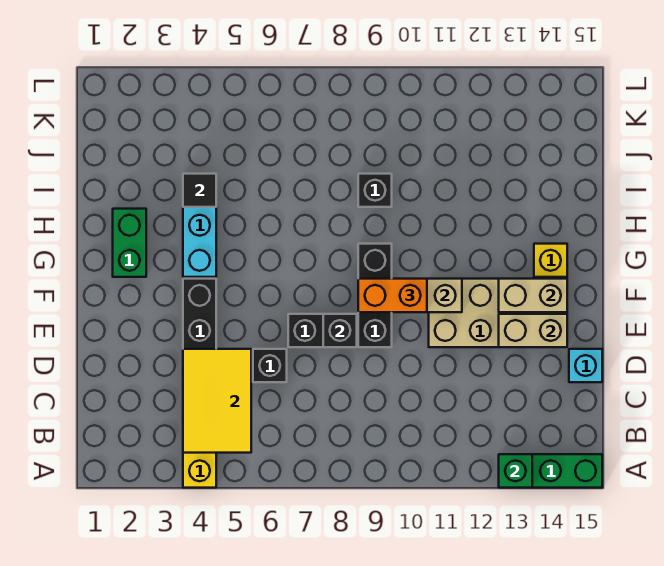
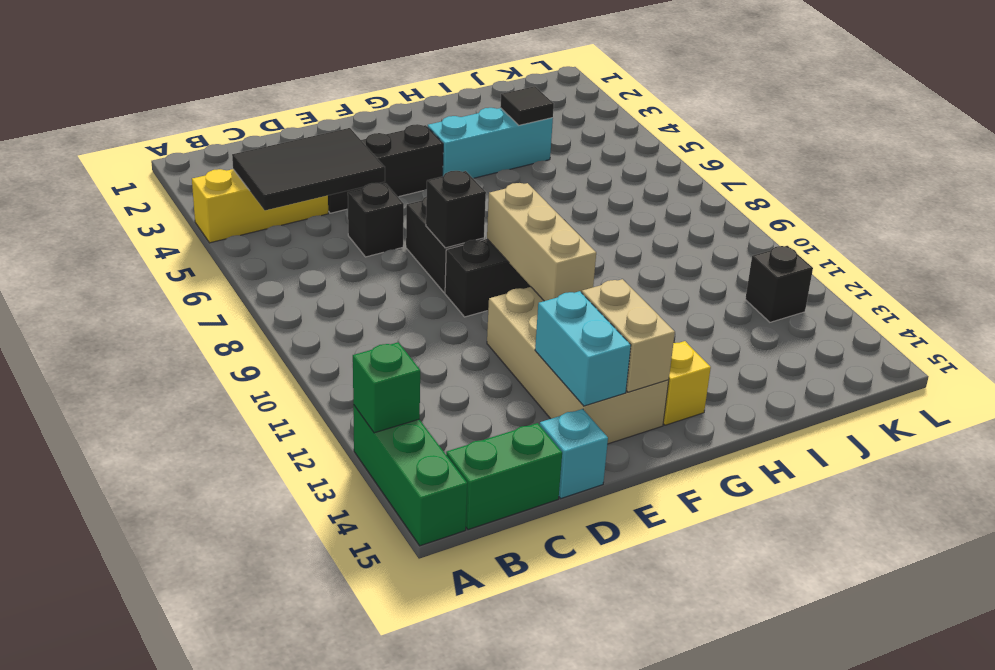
yellow 2x3 tile [183,349,251,453] -> black 2x3 tile [232,128,385,210]
tan 1x2 brick [499,314,567,347] -> cyan 1x2 brick [535,291,631,406]
orange 1x2 brick [358,279,427,312] -> none
green 1x2 brick [113,209,146,277] -> green 1x2 brick moved to [446,423,562,530]
black 1x1 brick [358,174,392,207] -> black 1x1 brick moved to [745,246,813,322]

